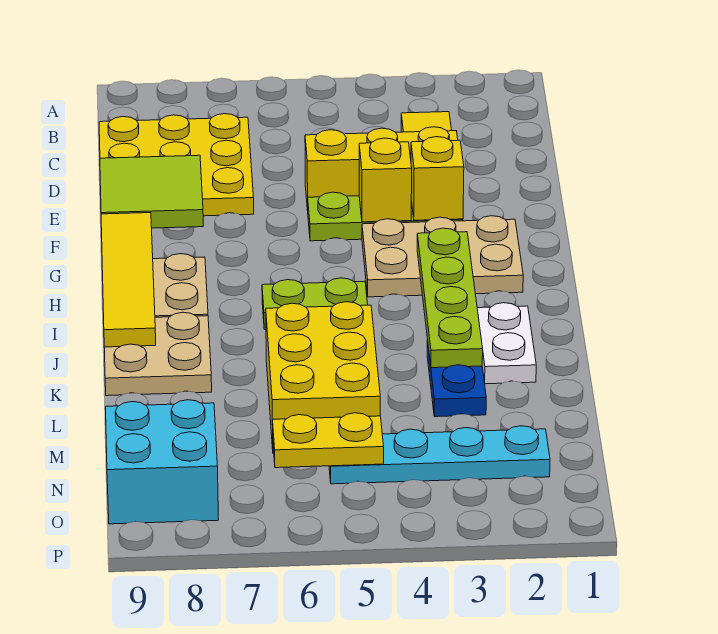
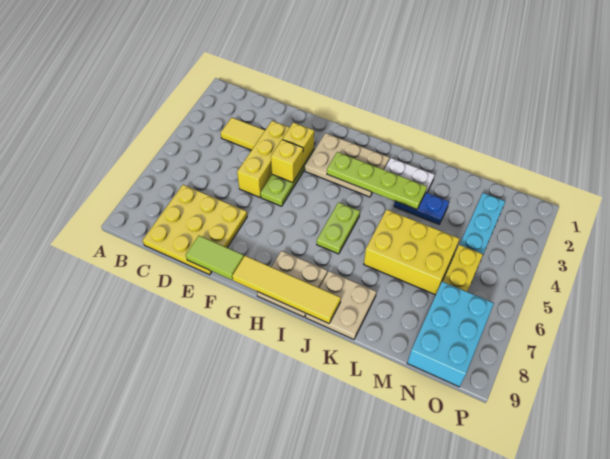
lime 2x2 tile [100,155,203,228] -> lime 1x2 tile [186,236,244,280]
tan 2x3 plate [362,216,523,297] -> tan 2x3 plate turned to [305,133,389,197]
cyan 2x2 brick [106,400,219,524] -> cyan 2x3 brick [407,281,494,387]

